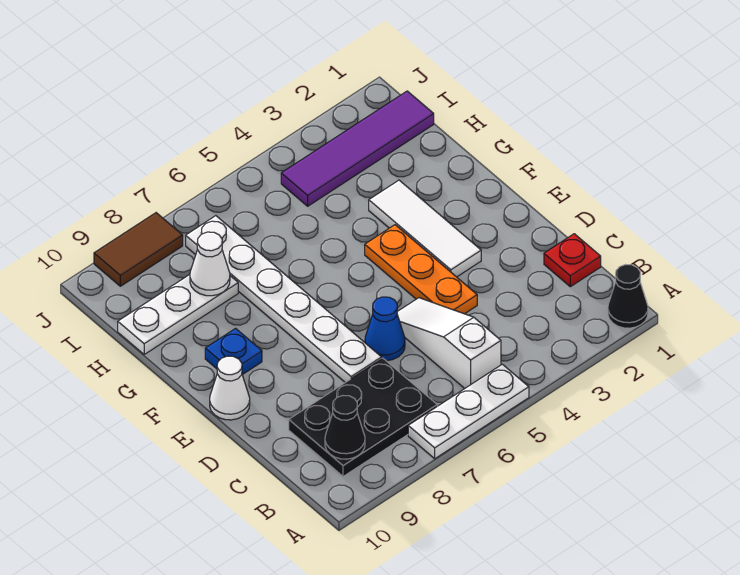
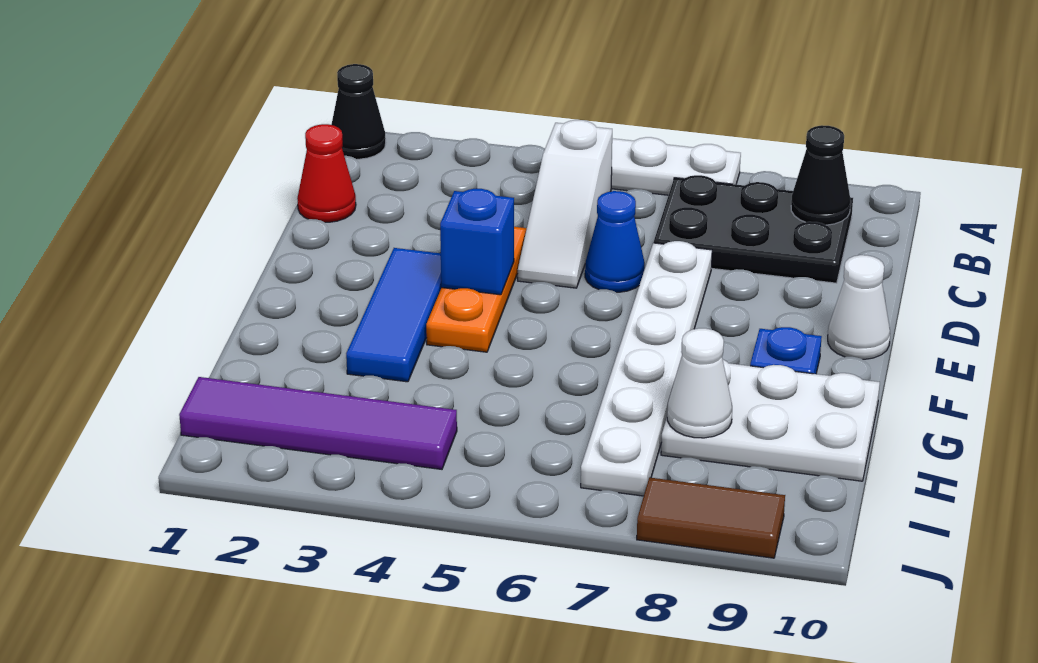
red 1x1 plate [544,234,601,287] -> red 1x1 cone [297,124,356,222]
white 1x3 tile [369,180,481,277] -> blue 1x3 tile [346,248,441,382]
none -> blue 1x1 brick [440,189,514,295]
white 1x3 plate [118,275,238,354] -> white 2x3 plate [661,360,880,481]

